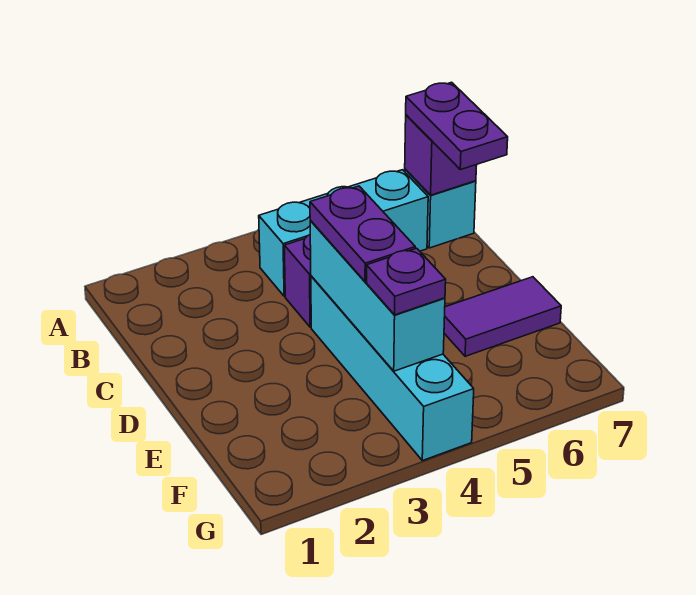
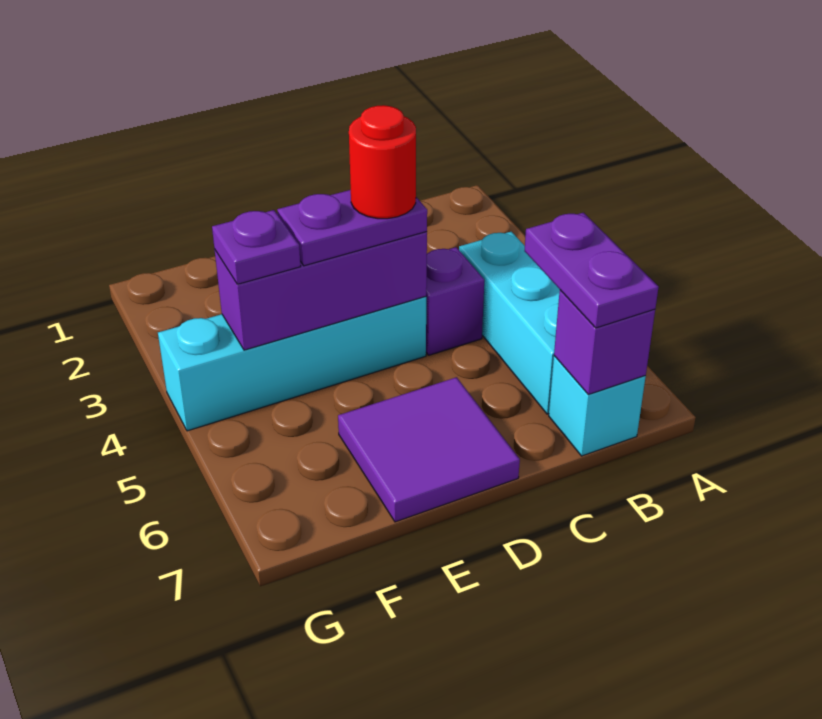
purple 1x2 plate [406,82,508,170] -> purple 1x2 plate turned to [525,213,659,328]
cyan 1x3 brick [310,221,445,371] -> purple 1x3 brick [215,232,427,350]
none -> red 1x1 round brick [349,105,416,219]
purple 1x2 tile [444,277,561,356] -> purple 2x2 tile [338,377,520,522]

